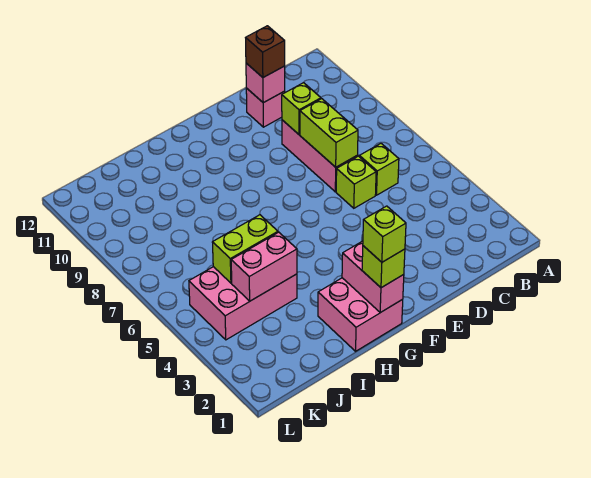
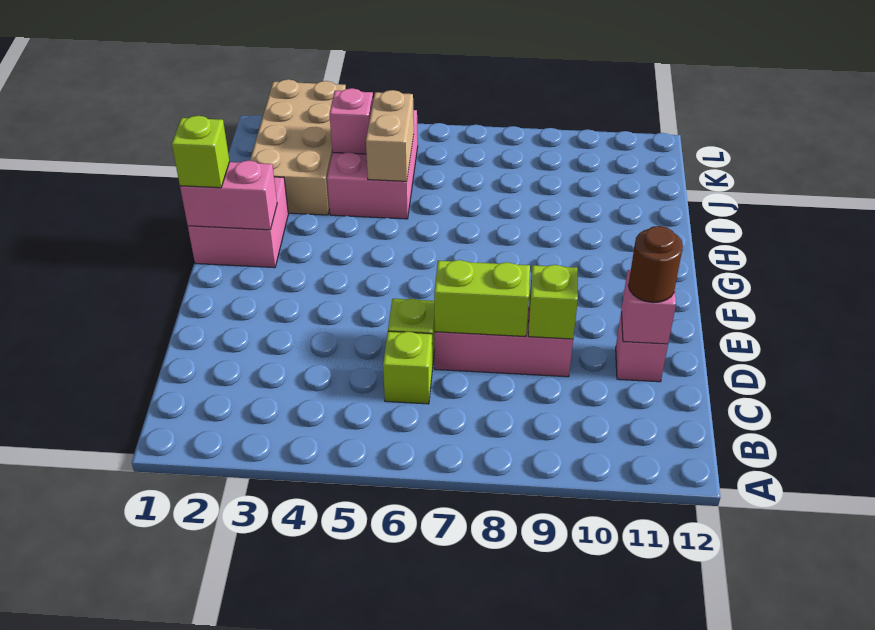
brown 1x1 brick [246,26,285,77] -> brown 1x1 round brick [628,226,683,303]
lime 1x1 brick [363,206,406,262] -> none
none -> tan 2x4 brick [250,79,346,215]
pink 1x2 brick [231,232,297,301] -> pink 1x1 brick [329,88,373,154]
lime 1x2 brick [212,215,278,283] -> tan 1x2 brick [366,90,414,181]

